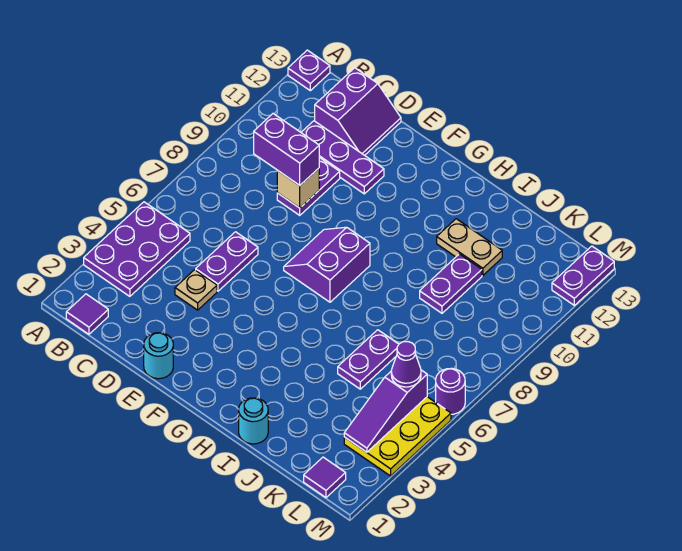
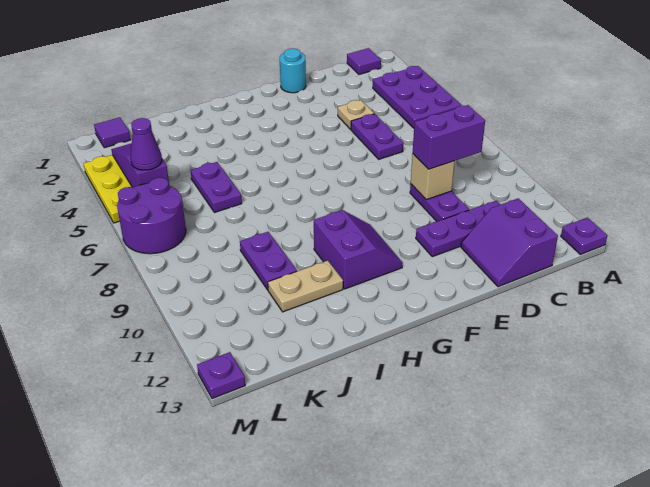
purple 2x2 slope [284,227,370,302] -> purple 2x2 slope moved to [314,210,403,289]
cyan 1x1 round brick [239,398,268,444] -> none
purple 1x1 round brick [436,368,465,414] -> purple 2x2 round brick [117,178,186,254]
purple 1x2 plate [552,246,614,305] -> purple 1x1 plate [197,352,245,399]

